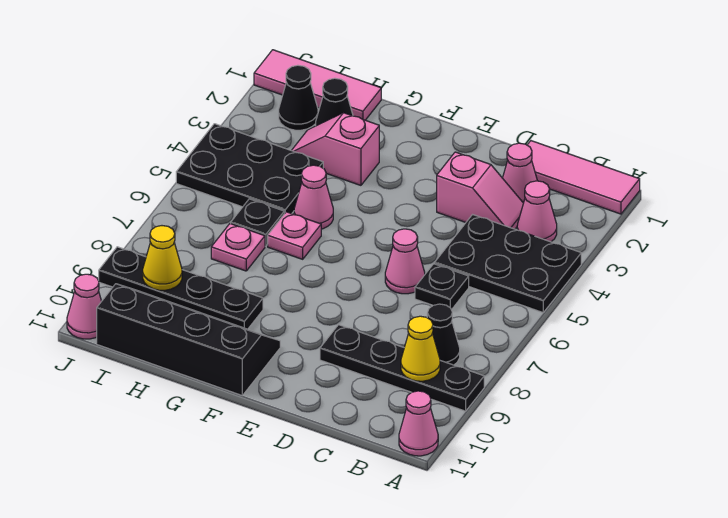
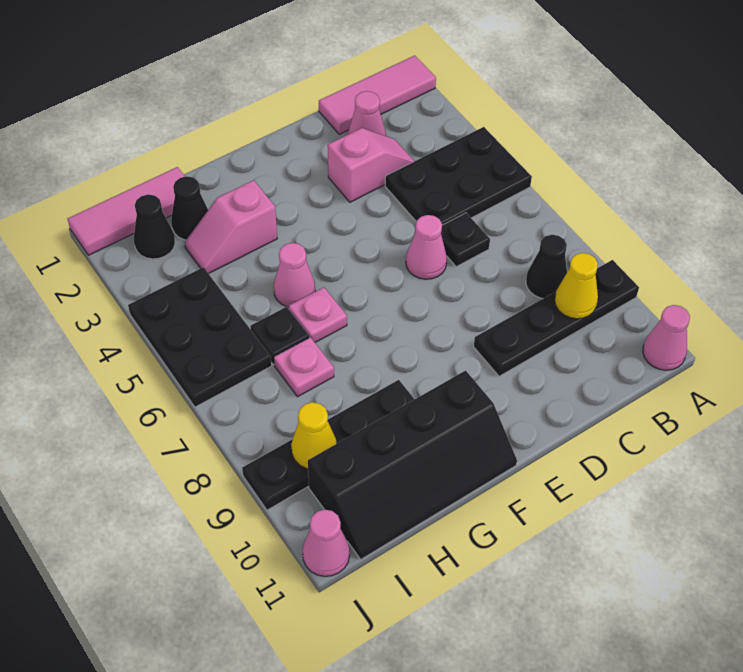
pink 1x1 cone [517,181,557,242] -> none
black 2x4 slope [97,284,280,395] -> black 2x4 slope turned to [308,370,517,559]
black 2x3 plate [176,124,323,214] -> black 2x3 plate turned to [128,267,272,407]

